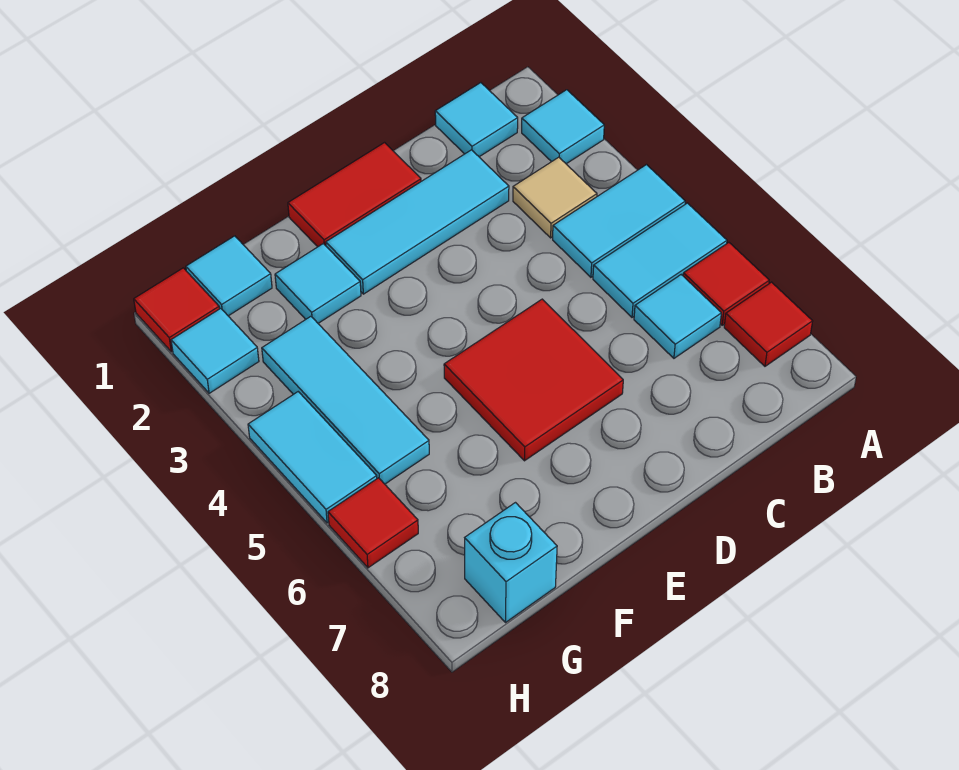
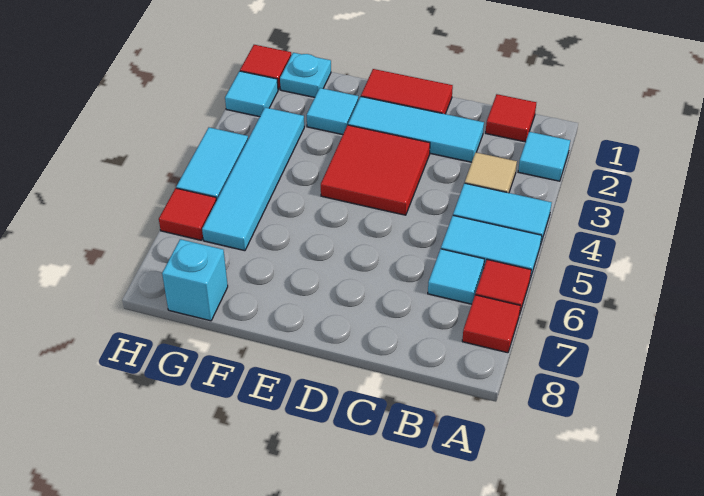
cyan 1x1 tile [435,83,518,157] -> red 1x1 tile [486,94,536,142]
red 2x2 tile [444,299,623,461] -> red 2x2 tile moved to [321,125,430,215]
cyan 1x1 tile [186,236,272,316] -> cyan 1x1 plate [280,53,331,97]
cyan 1x3 tile [262,316,429,484] -> cyan 1x4 tile [202,107,304,251]

